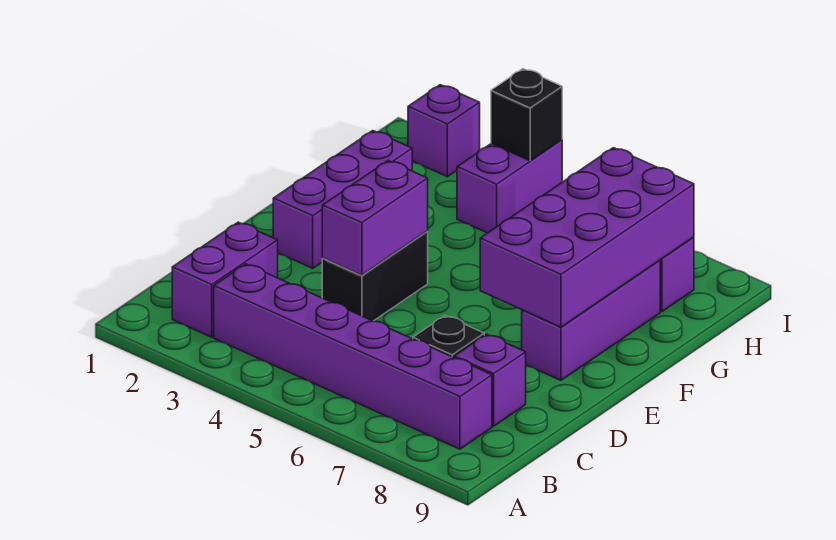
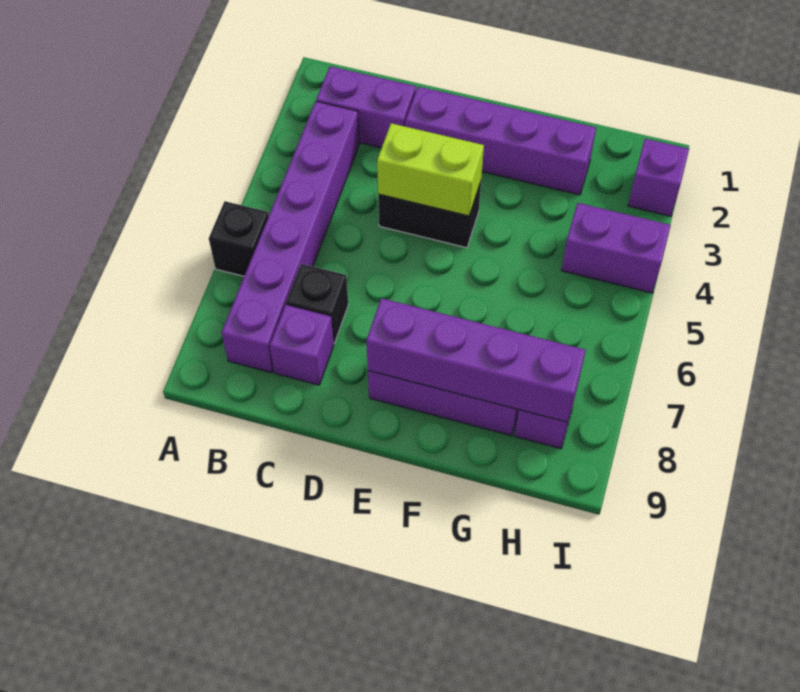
purple 1x2 brick [322,160,428,275] -> lime 1x2 brick [377,123,484,216]
purple 1x3 brick [273,131,412,268] -> purple 1x4 brick [405,87,596,195]
purple 2x4 brick [480,148,694,327] -> purple 1x4 brick [366,298,586,422]
black 1x1 brick [491,69,562,161] -> black 1x1 brick moved to [209,201,269,276]

